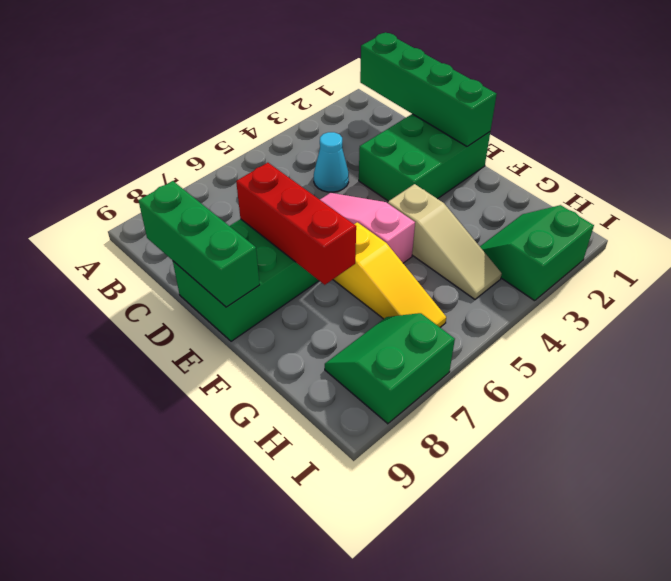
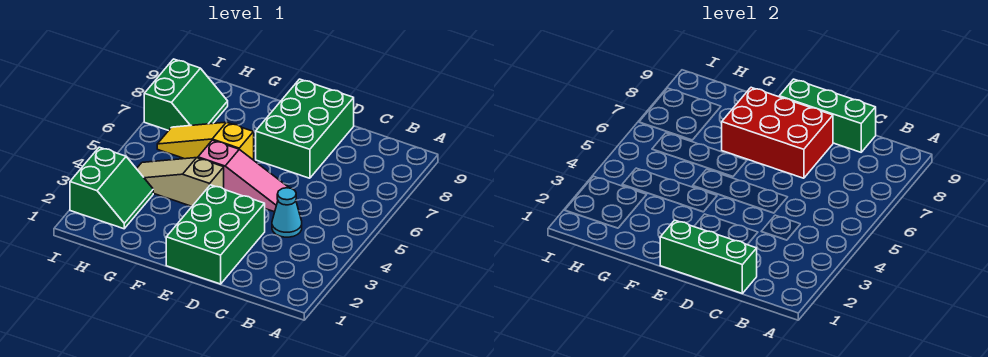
green 1x4 brick [360,32,497,147] -> green 1x3 brick [660,220,757,293]
red 1x3 brick [236,163,356,285] -> red 2x3 brick [722,87,833,178]

